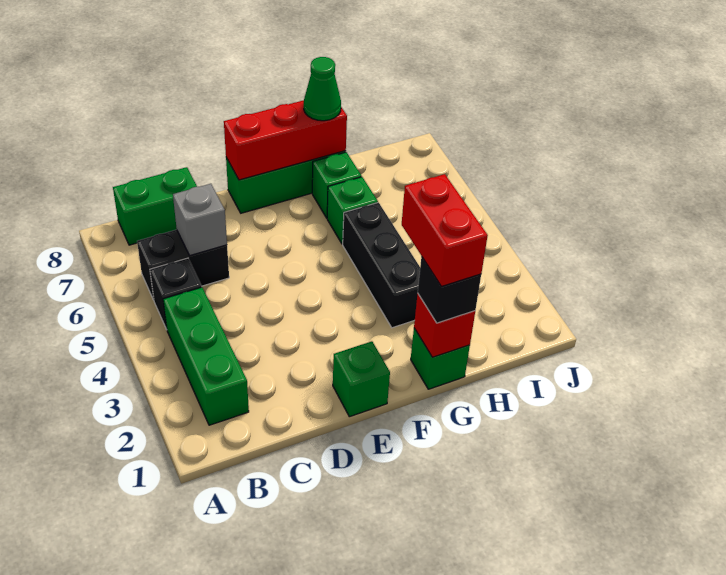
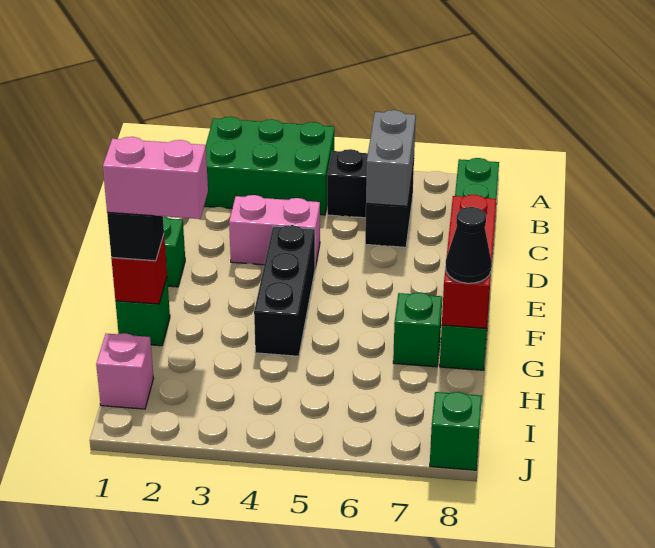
green 1x3 brick [163,287,249,425] -> green 2x3 brick [204,117,334,215]
grey 1x1 brick [173,184,227,256] -> grey 1x2 brick [366,110,416,206]
none -> pink 1x2 brick [229,195,320,267]
red 1x2 brick [402,174,488,287] -> pink 1x2 brick [103,137,208,219]
black 1x3 brick [343,202,420,328] -> black 1x3 brick turned to [254,225,315,356]
green 1x1 brick [327,177,378,244] -> green 1x1 brick moved to [430,392,482,470]
green 1x1 cone [304,57,341,121] -> black 1x1 cone [446,207,492,283]
none -> pink 1x1 brick [96,333,154,409]

